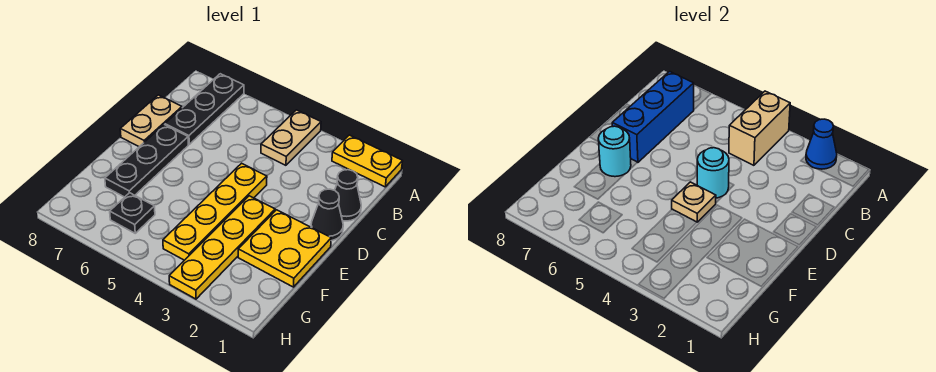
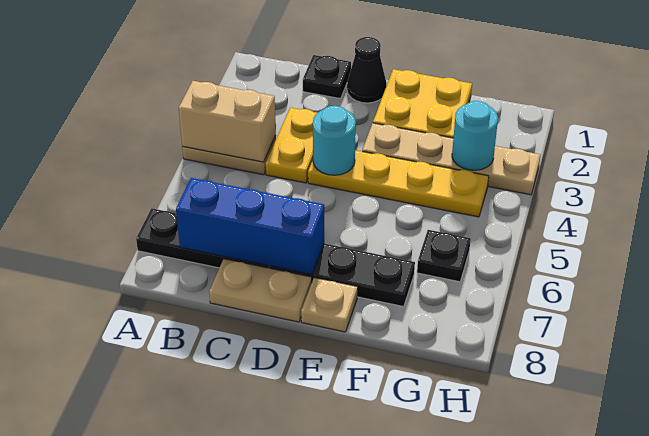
yellow 1x2 plate [332,135,403,187] -> yellow 1x2 plate moved to [266,108,317,183]
blue 1x1 cone [806,119,837,169] -> none
black 1x1 cone [335,170,361,221] -> black 1x1 plate [303,55,351,99]
yellow 1x4 plate [169,196,275,299] -> tan 1x4 plate [362,123,540,195]
tan 1x1 plate [672,182,716,222] -> tan 1x1 plate moved to [301,278,358,332]
cyan 1x1 round brick [598,126,631,177] -> cyan 1x1 round brick moved to [452,101,498,170]

